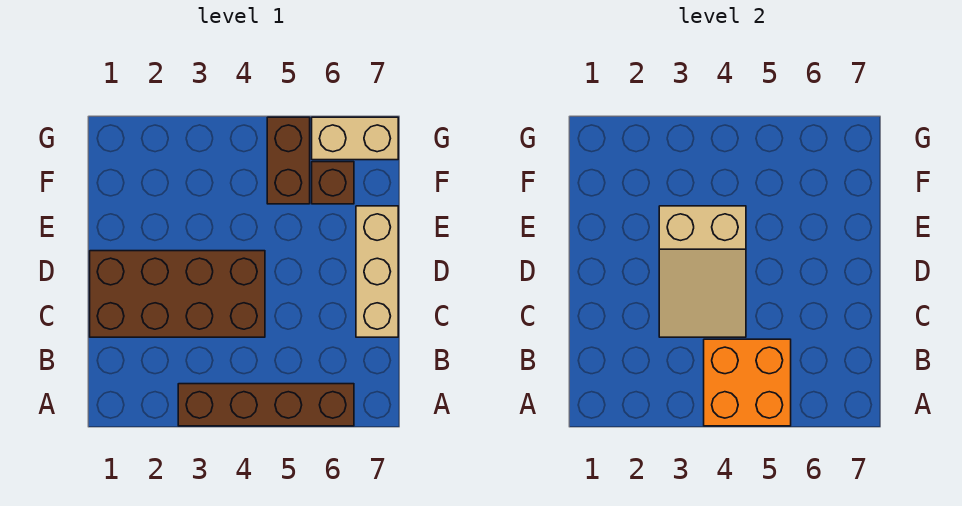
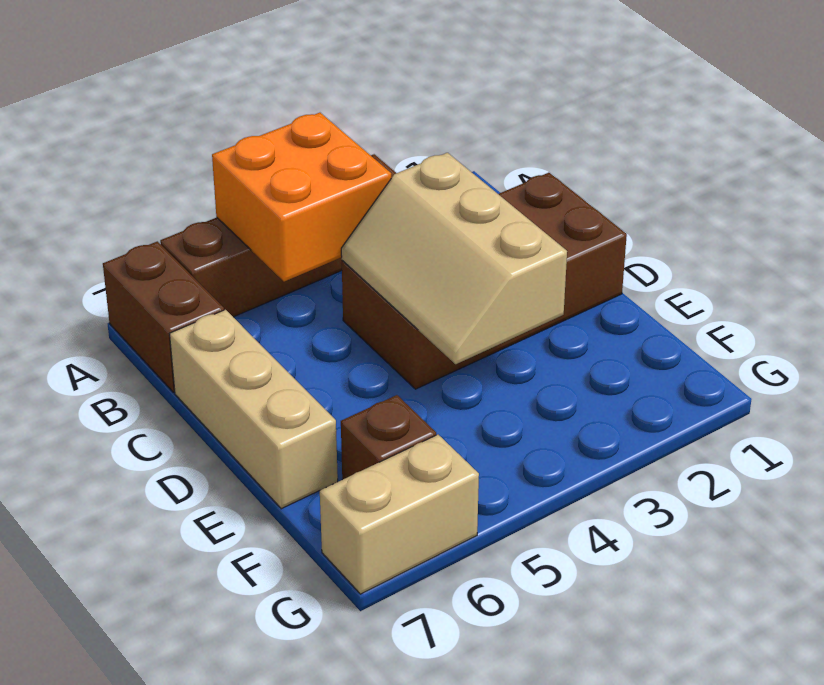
tan 2x3 slope [659,206,746,337] -> tan 2x3 slope turned to [341,153,567,364]
brown 1x2 brick [267,117,310,204] -> brown 1x2 brick moved to [103,241,224,392]

